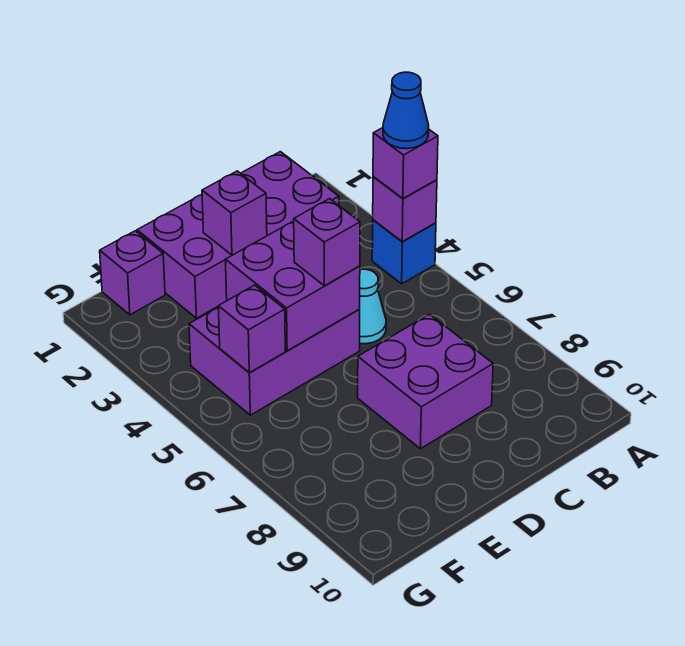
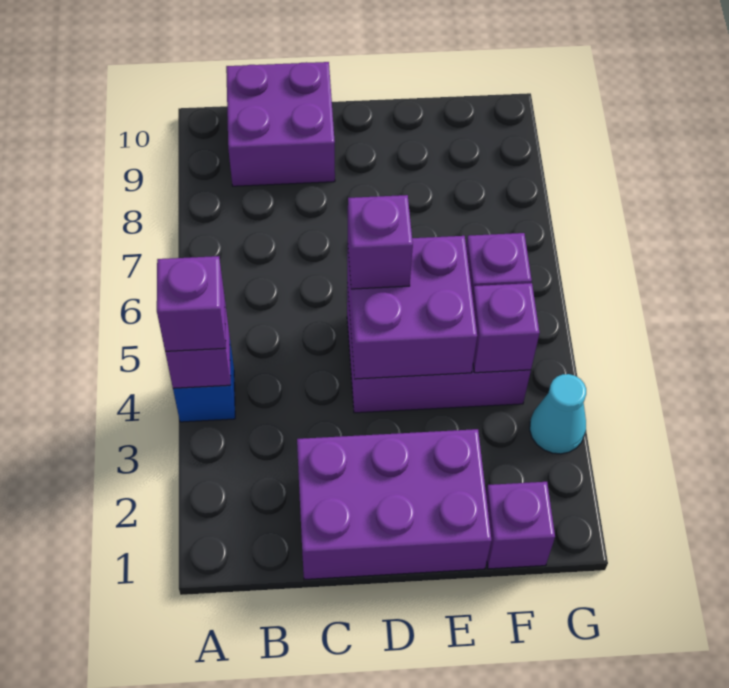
blue 1x1 cone [383,72,429,149] -> none
purple 2x4 brick [137,152,339,318] -> purple 2x3 brick [297,429,492,580]
cyan 1x1 cone [359,269,386,344] -> cyan 1x1 cone moved to [530,374,586,454]
purple 2x2 brick [358,314,493,449] -> purple 2x2 brick moved to [226,62,335,186]
purple 1x1 brick [202,171,267,255] -> purple 1x1 brick moved to [472,283,540,373]

